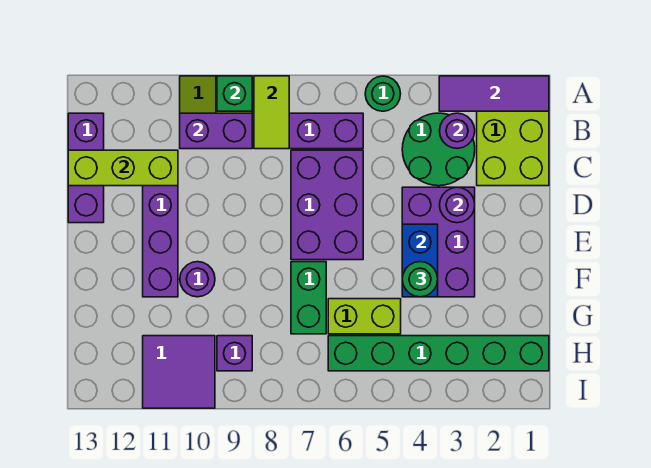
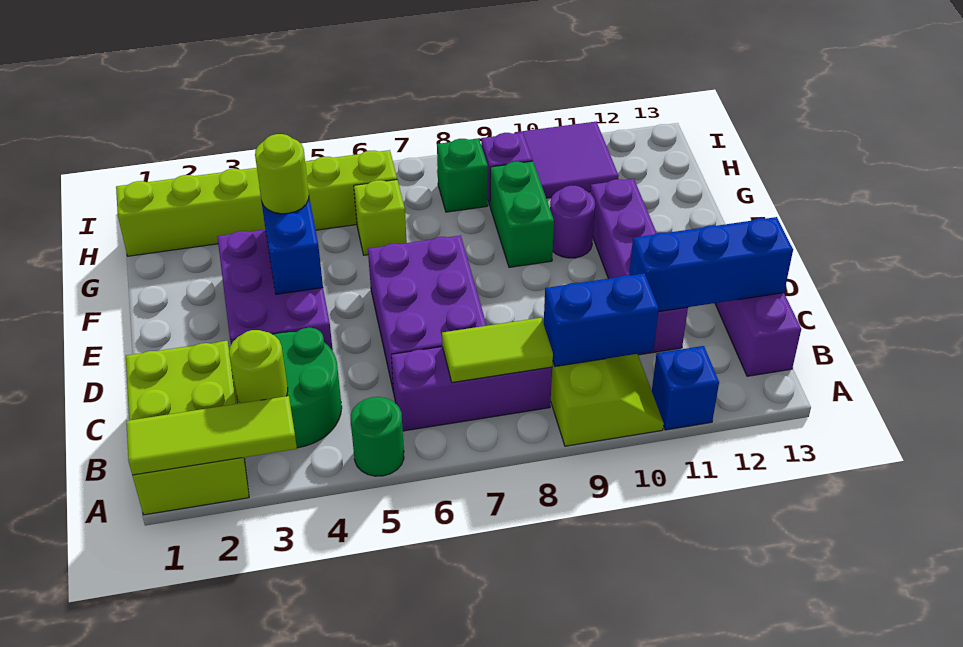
purple 1x3 tile [439,76,549,111] -> lime 1x3 tile [126,396,297,475]
lime 1x2 tile [254,76,289,149] -> lime 1x2 tile turned to [442,318,553,382]
green 1x1 brick [217,76,252,111] -> green 1x1 brick moved to [437,138,488,212]
none -> blue 1x1 brick [652,346,719,430]
purple 1x1 round brick [440,113,475,148] -> lime 1x1 round brick [229,330,288,403]
purple 1x2 brick [180,113,252,149] -> blue 1x2 brick [544,273,659,367]
lime 1x3 brick [68,150,178,186] -> blue 1x3 brick [629,217,793,312]
purple 1x1 round brick [440,187,475,223] -> none
green 1x1 round brick [402,262,438,297] -> lime 1x1 round brick [255,134,309,214]
green 1x2 brick [291,262,326,334] -> green 1x2 brick moved to [490,161,554,267]
lime 1x2 brick [328,299,401,334] -> lime 1x1 brick [354,180,407,255]
green 1x6 brick [328,336,549,371] -> lime 1x6 brick [116,150,397,256]

